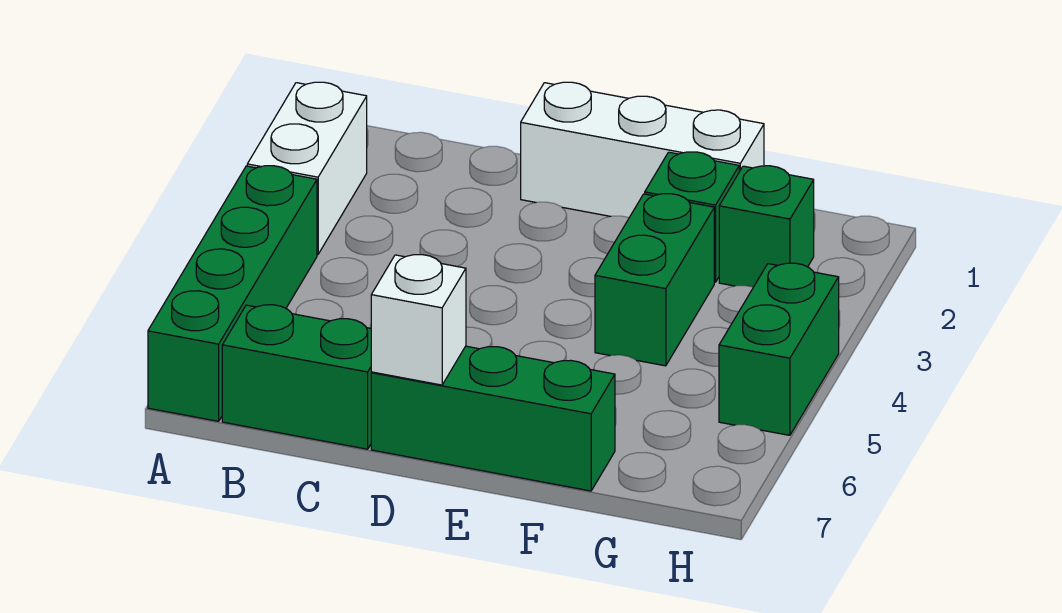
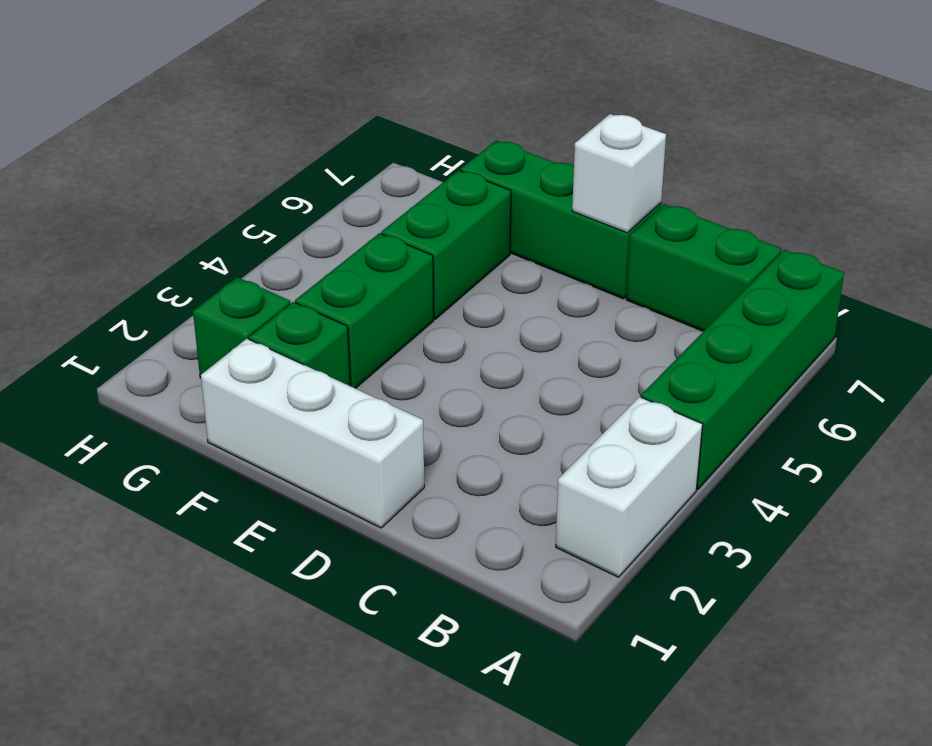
green 1x2 brick [719,263,839,435] -> green 1x2 brick moved to [381,170,511,319]

